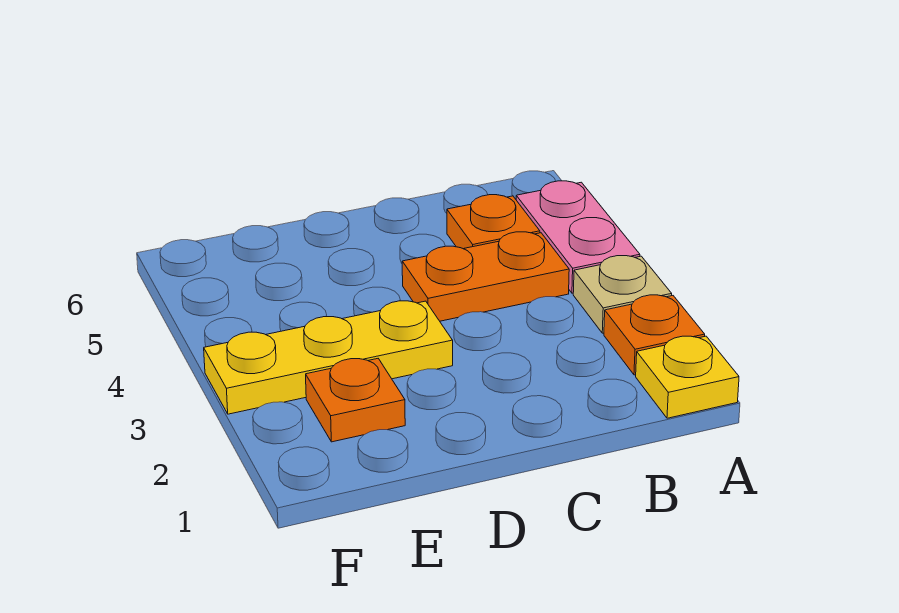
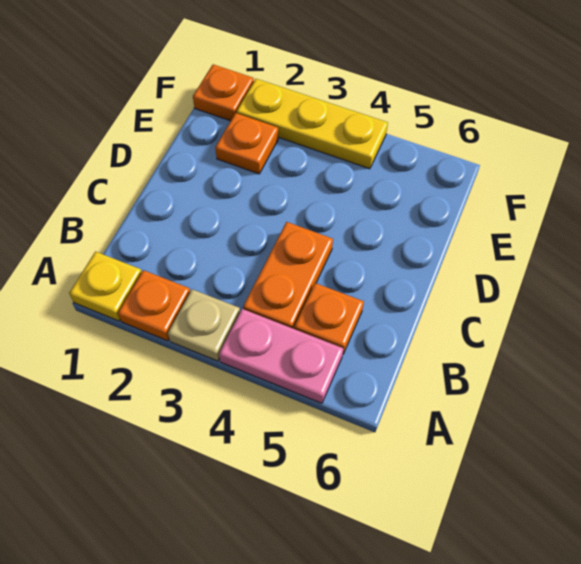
yellow 1x3 plate [204,301,453,414] -> yellow 1x3 plate turned to [237,79,388,169]
none -> orange 1x1 plate [193,64,254,121]

